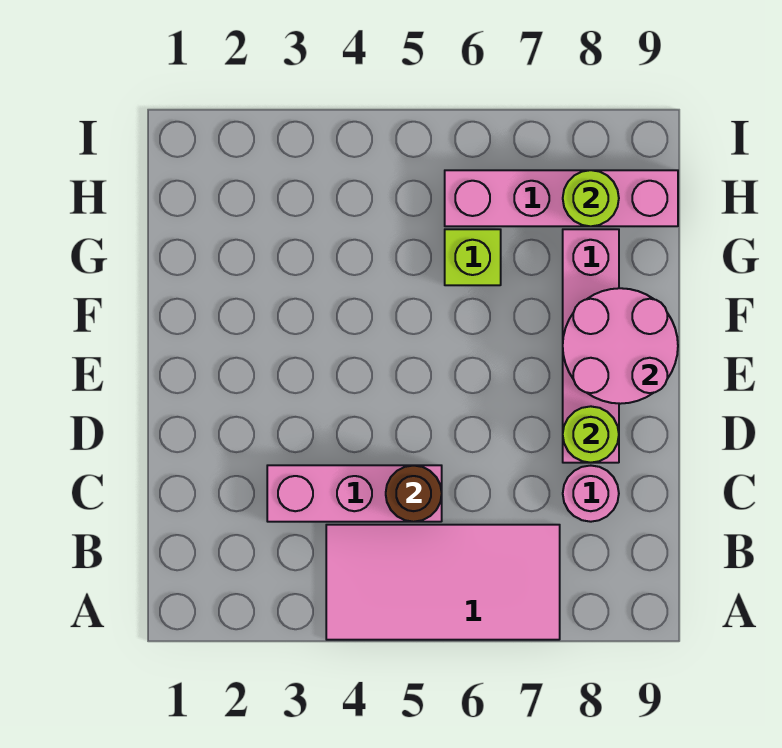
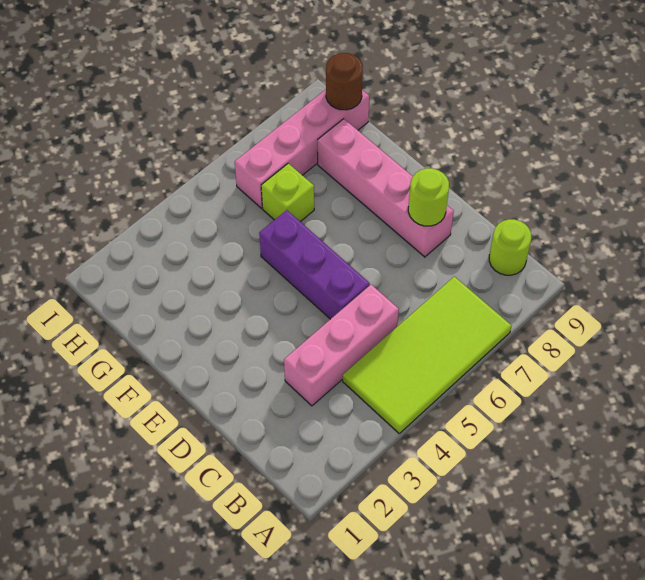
pink 2x4 tile [326,525,560,640] -> lime 2x4 tile [343,276,512,433]
brown 1x1 round brick [386,465,442,522] -> brown 1x1 round brick moved to [326,53,363,110]
pink 1x1 round brick [563,466,619,522] -> none
none -> purple 1x3 brick [259,210,370,319]
pink 2x2 round brick [563,288,678,404] -> none
lime 1x1 round brick [563,170,619,226] -> lime 1x1 round brick moved to [489,219,531,275]

